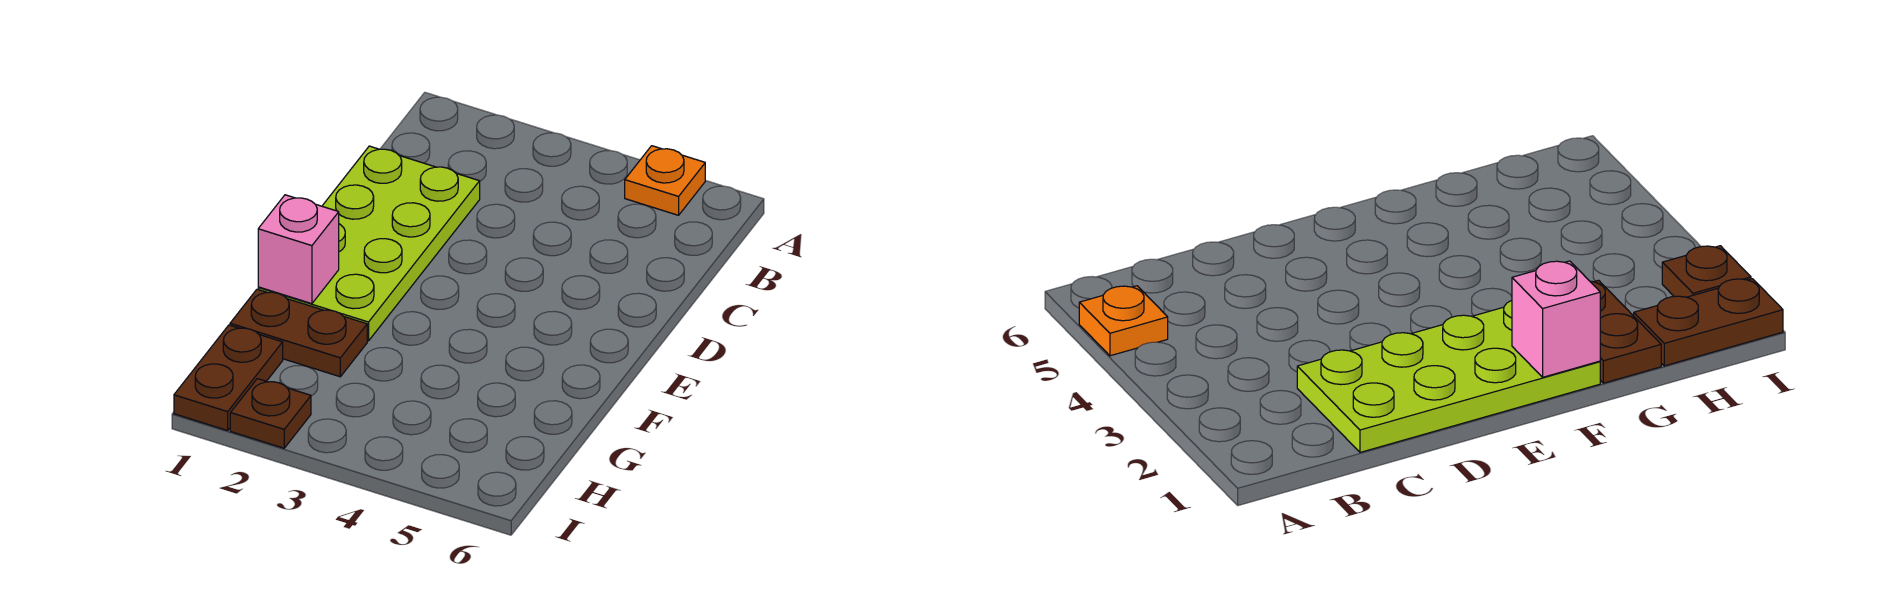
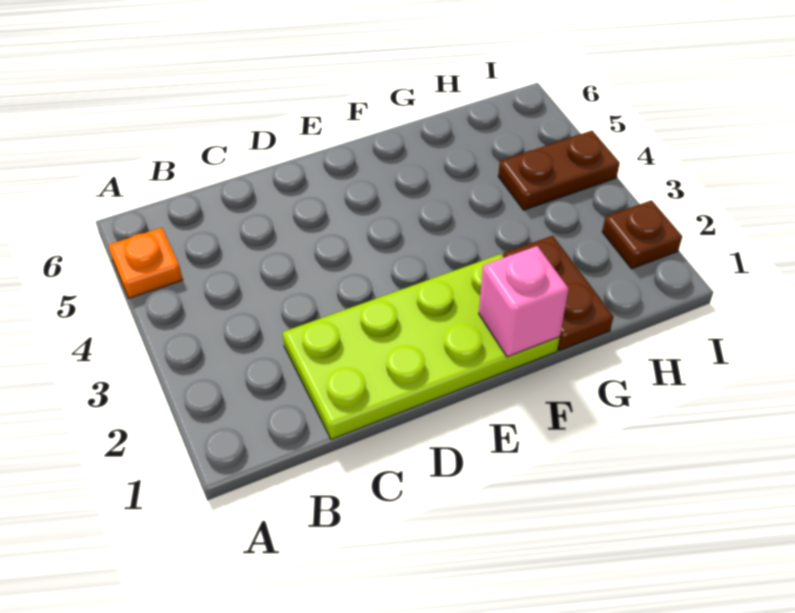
brown 1x2 plate [174,325,283,430] -> brown 1x2 plate moved to [498,131,620,210]

